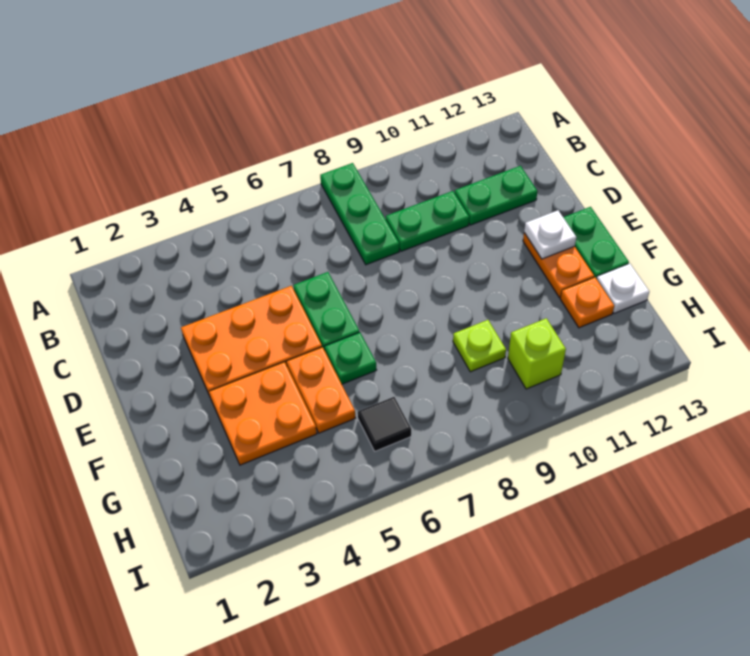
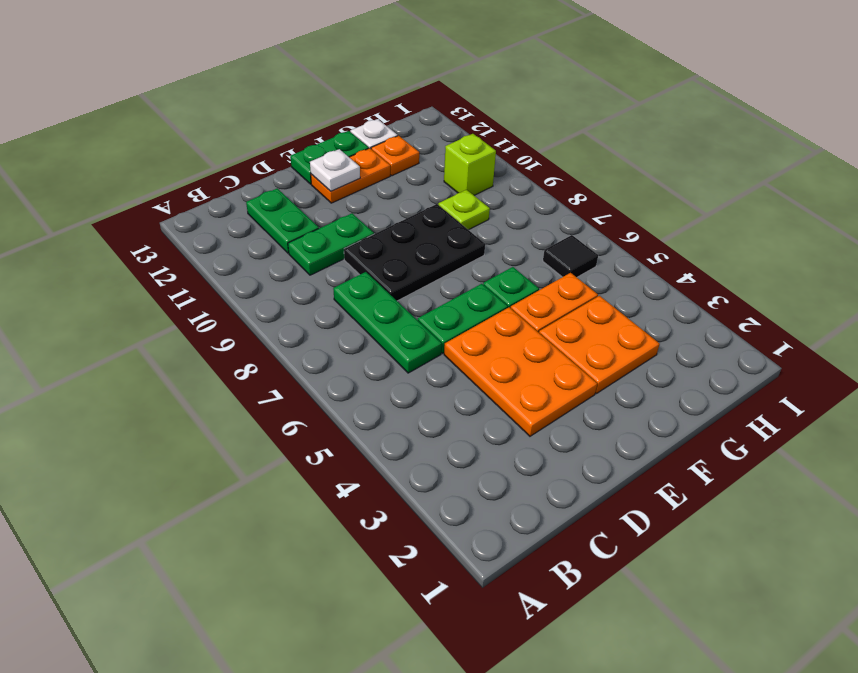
green 1x3 plate [320,163,399,265] -> green 1x3 plate turned to [333,272,442,373]
green 1x2 plate [386,191,469,251] -> green 1x2 plate turned to [288,213,374,275]
none -> black 2x3 plate [344,204,485,301]

